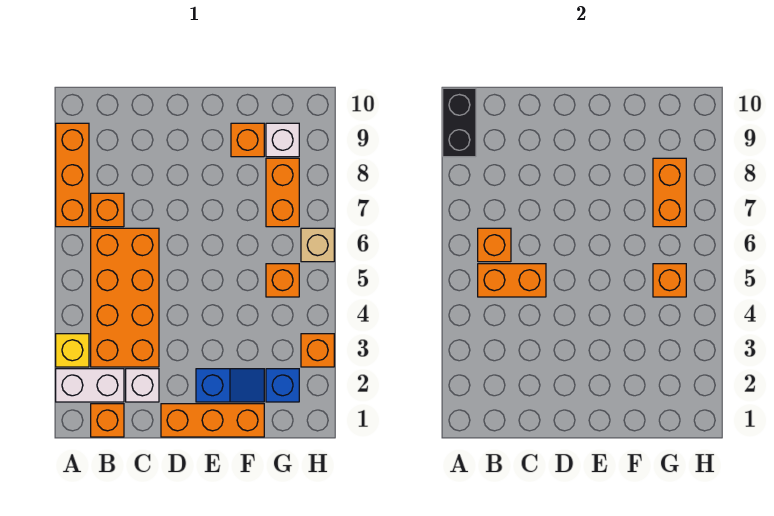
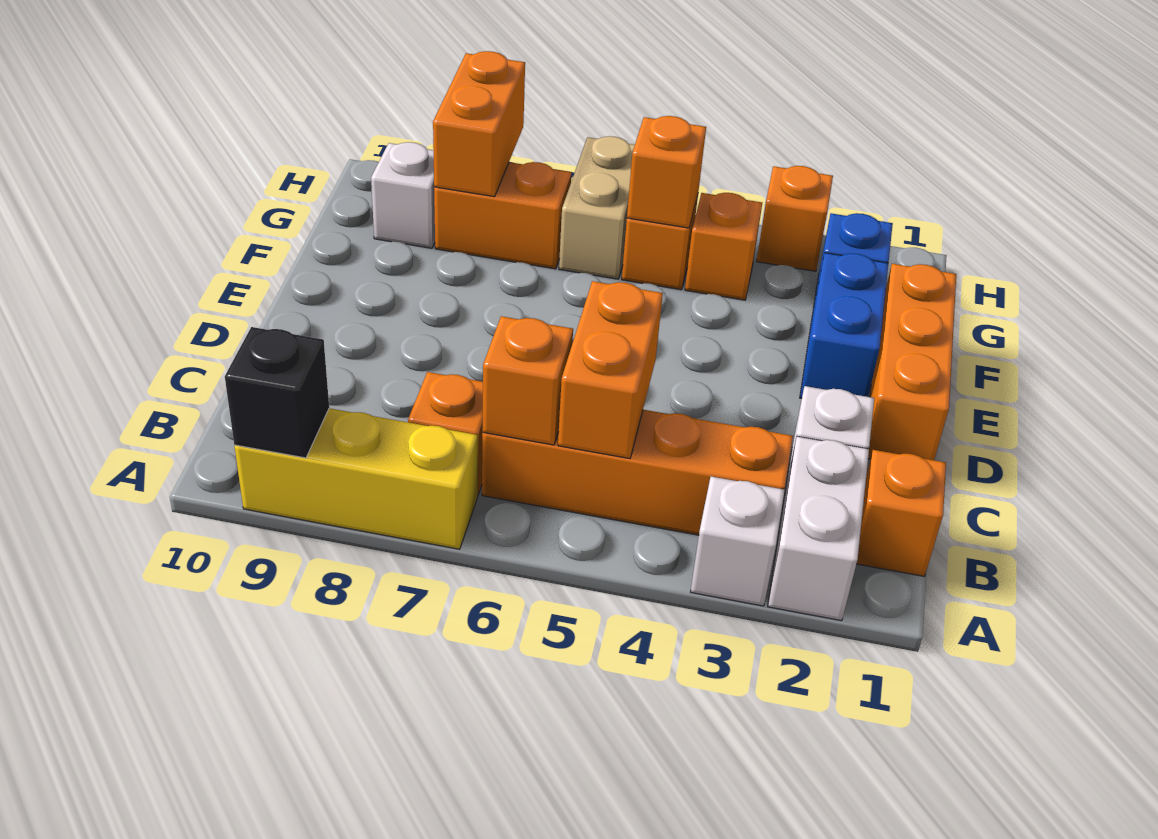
yellow 1x1 brick [56,334,89,367] -> white 1x1 brick [691,477,785,606]
orange 1x3 brick [56,123,89,227] -> yellow 1x3 brick [235,408,478,549]
black 1x2 brick [443,88,476,157] -> black 1x1 brick [225,327,329,458]
orange 2x4 brick [91,228,159,367] -> orange 1x4 brick [482,410,793,535]
blue 1x2 slope [196,369,264,402] -> blue 1x2 brick [800,253,888,398]
orange 1x1 brick [231,123,264,157] -> orange 1x1 brick moved to [685,193,762,300]
orange 1x2 brick [653,158,686,227] -> orange 1x2 brick turned to [433,51,525,197]
tan 1x1 brick [301,228,334,262] -> tan 1x2 brick [559,136,635,279]

